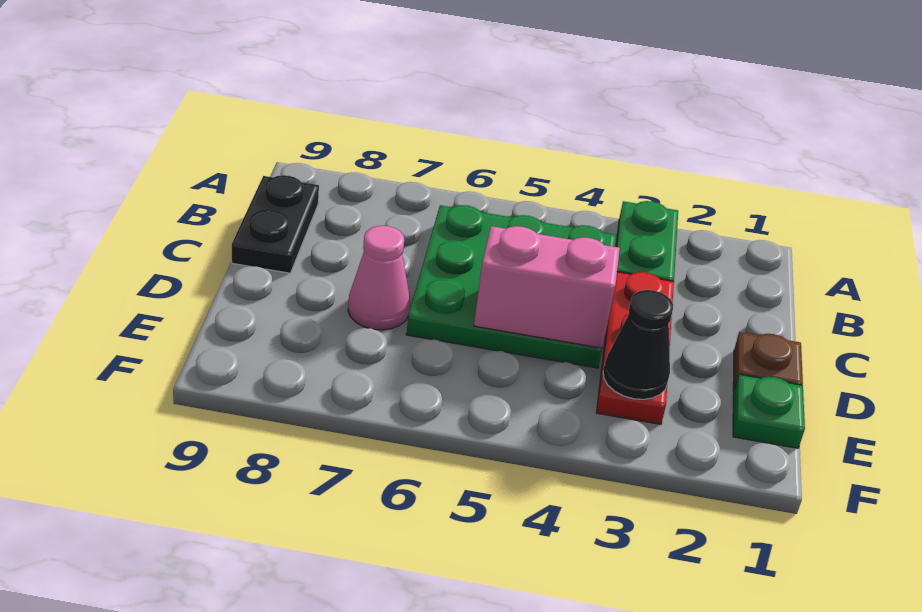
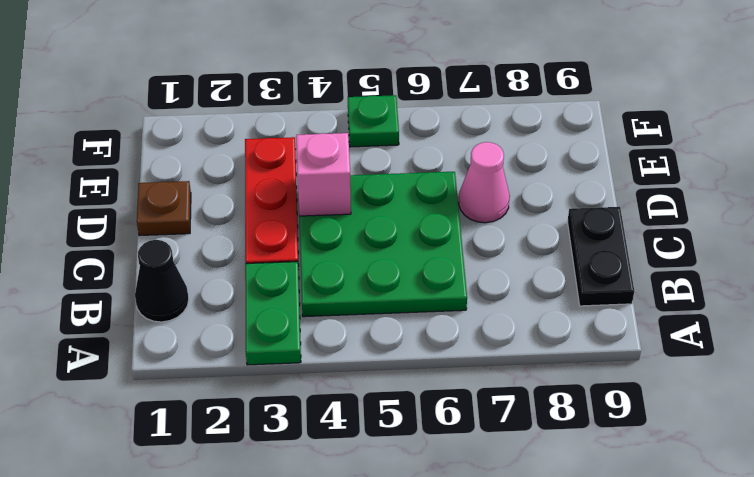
pink 1x2 brick [474,226,620,348] -> pink 1x1 brick [296,133,351,216]
green 1x1 plate [733,375,805,448] -> green 1x1 plate moved to [348,95,399,147]
black 1x1 cone [603,290,673,399] -> black 1x1 cone moved to [135,240,189,322]

